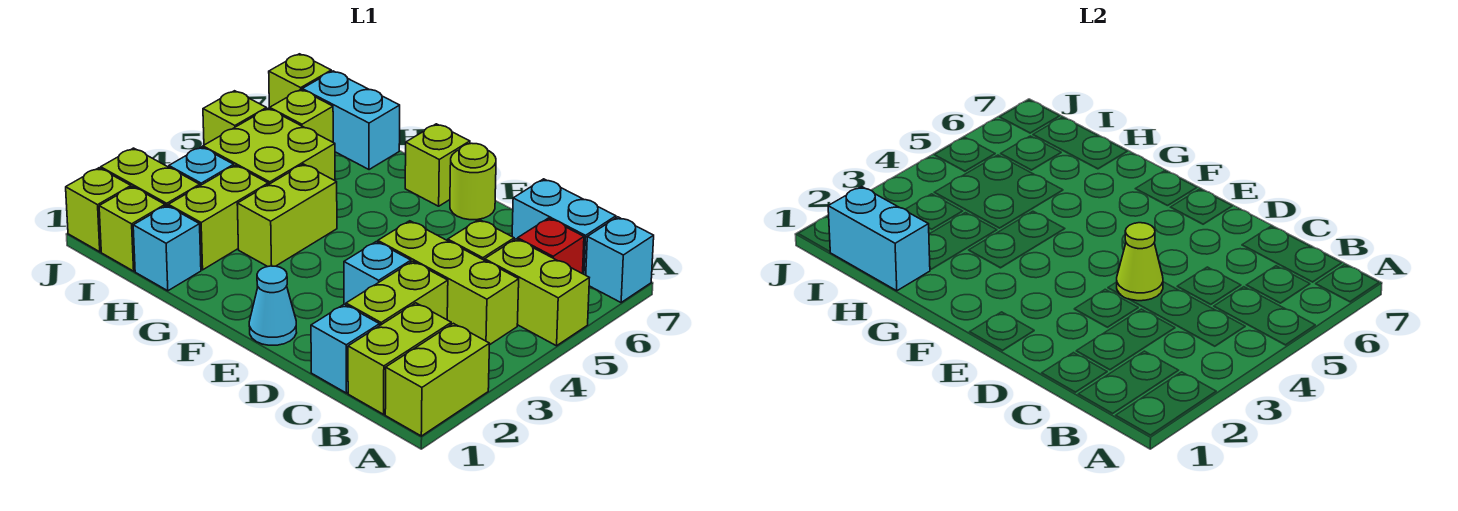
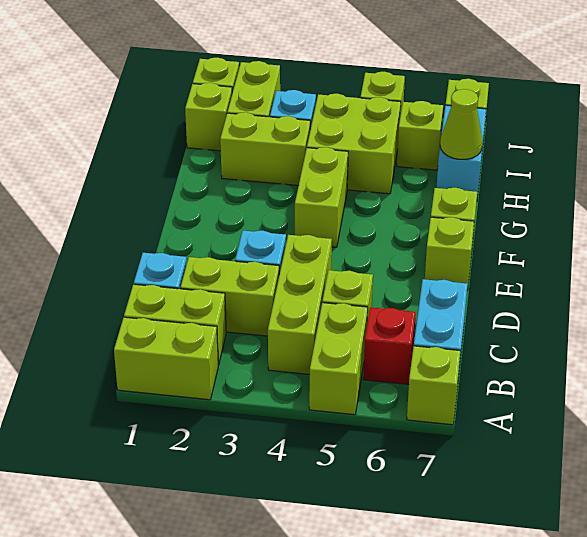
cyan 1x1 brick [586,217,654,302] -> lime 1x1 brick [407,346,460,425]
lime 1x1 cone [1117,223,1163,301] -> lime 1x1 cone moved to [440,89,483,159]
cyan 1x1 cone [249,266,297,345] -> none
lime 1x1 round brick [450,143,496,220] -> lime 1x1 brick [425,217,474,290]
lime 1x2 brick [237,164,337,267] -> lime 1x2 brick turned to [295,147,348,247]
cyan 1x1 brick [133,205,201,291] -> none
cyan 1x2 brick [828,187,930,291] -> none

